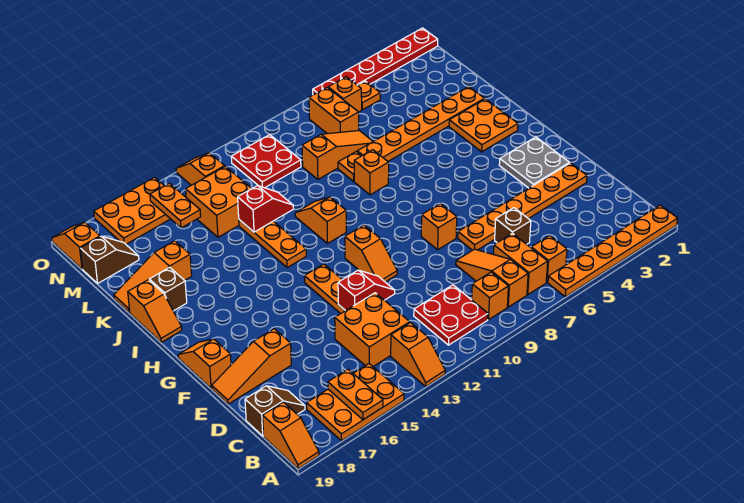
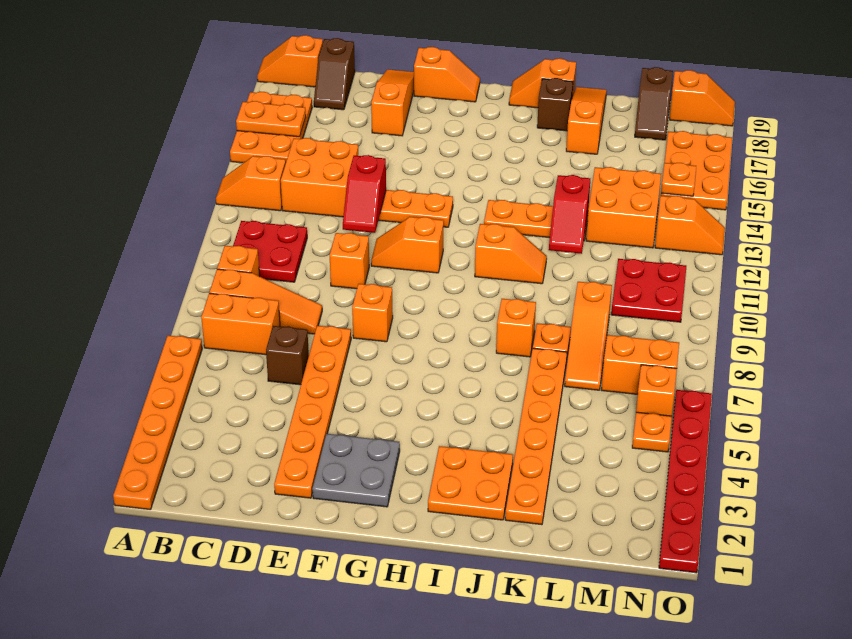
orange 1x1 brick [531,235,567,282] -> orange 1x1 brick moved to [330,233,369,289]
orange 1x2 plate [150,183,201,228] -> orange 1x1 plate [661,163,696,196]

